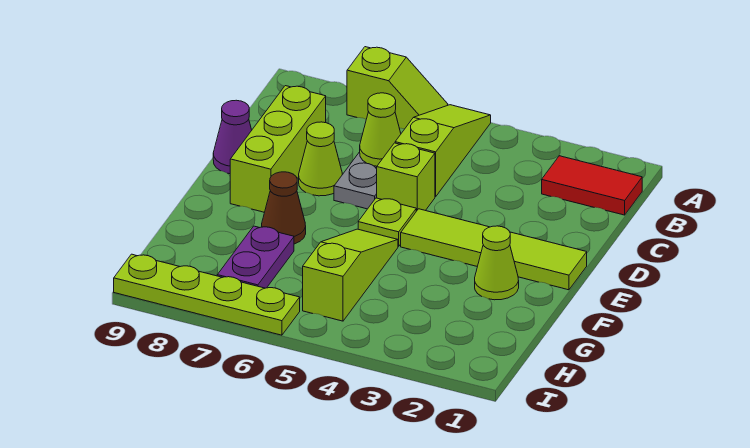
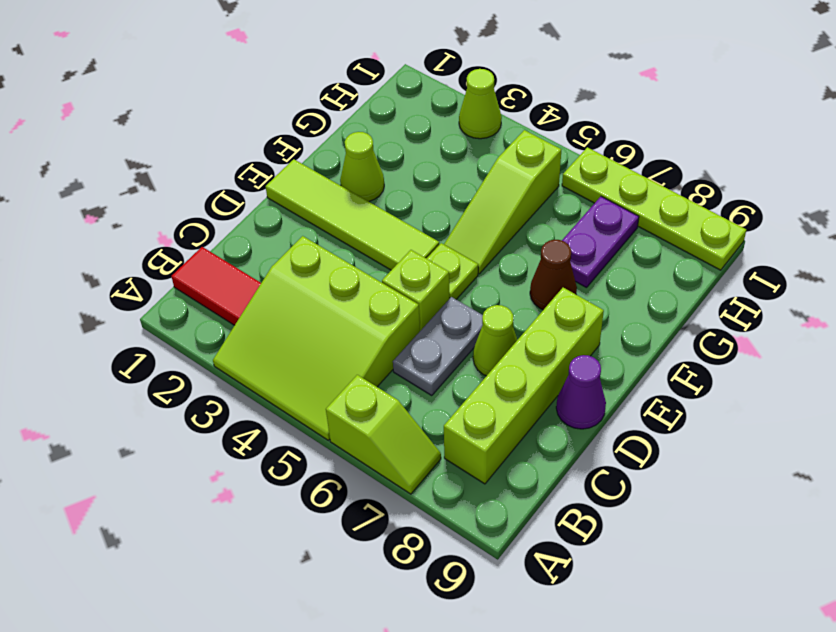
lime 1x3 slope [395,105,491,197] -> lime 3x3 slope [213,236,420,440]
lime 1x2 slope [347,47,448,129] -> lime 1x2 slope turned to [326,375,441,494]
lime 1x1 cone [360,93,401,166] -> lime 1x1 cone moved to [459,69,502,139]
lime 1x3 brick [230,86,326,212] -> lime 1x4 brick [444,288,604,484]

